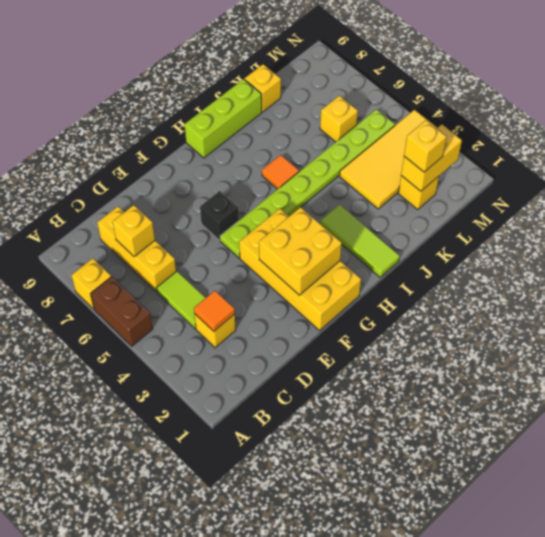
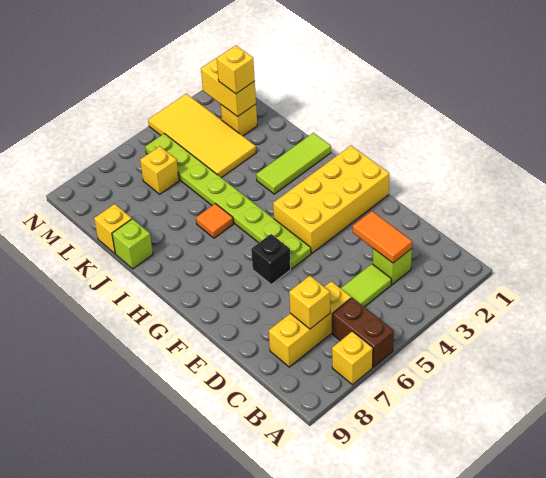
brown 1x2 brick [91,277,153,346] -> brown 1x2 brick turned to [332,298,394,367]
yellow 1x1 brick [195,314,236,348] -> lime 1x1 brick [373,249,412,285]
orange 1x1 tile [194,291,235,331] -> orange 1x2 tile [353,211,412,263]
yellow 2x2 brick [259,207,342,295] -> none
lime 1x3 brick [185,79,262,158] -> lime 1x1 brick [112,219,153,269]

